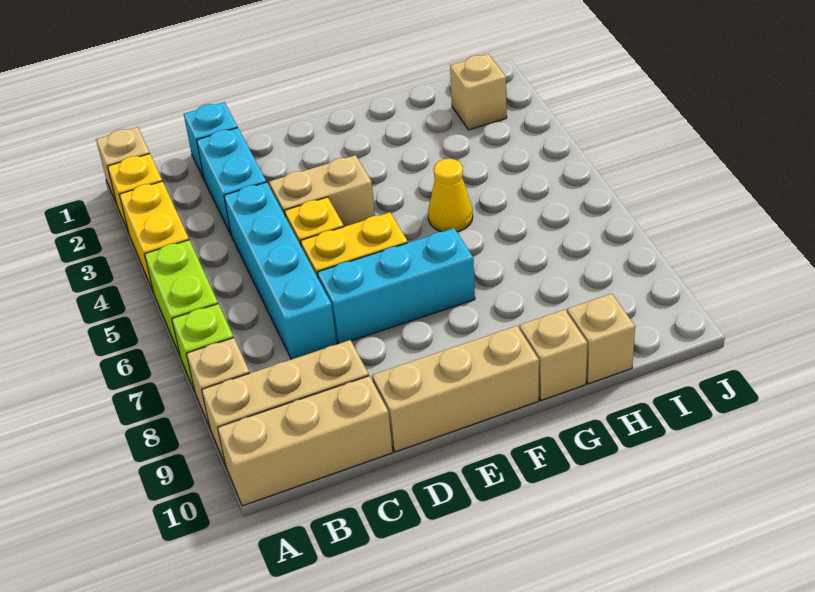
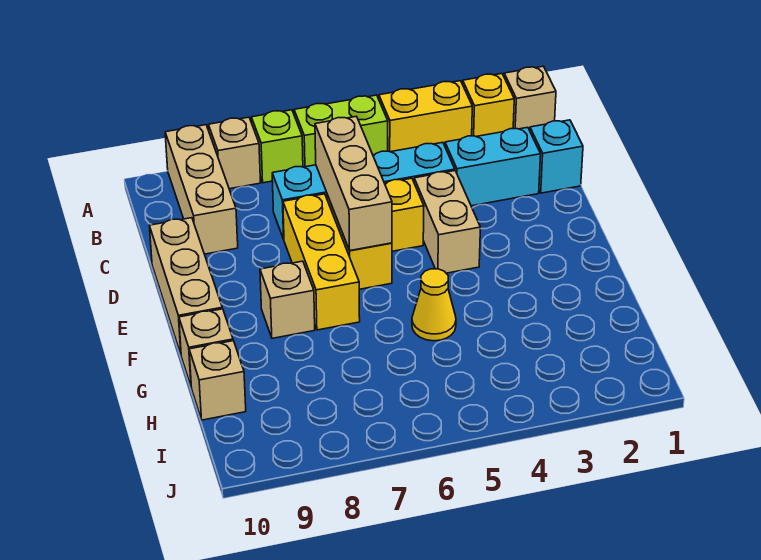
tan 1x3 brick [218,376,393,506] -> tan 1x3 brick moved to [315,116,392,251]
cyan 1x3 brick [317,228,475,344] -> yellow 1x3 brick [283,194,360,330]
tan 1x1 brick [450,54,507,130] -> tan 1x1 brick moved to [260,261,315,338]

